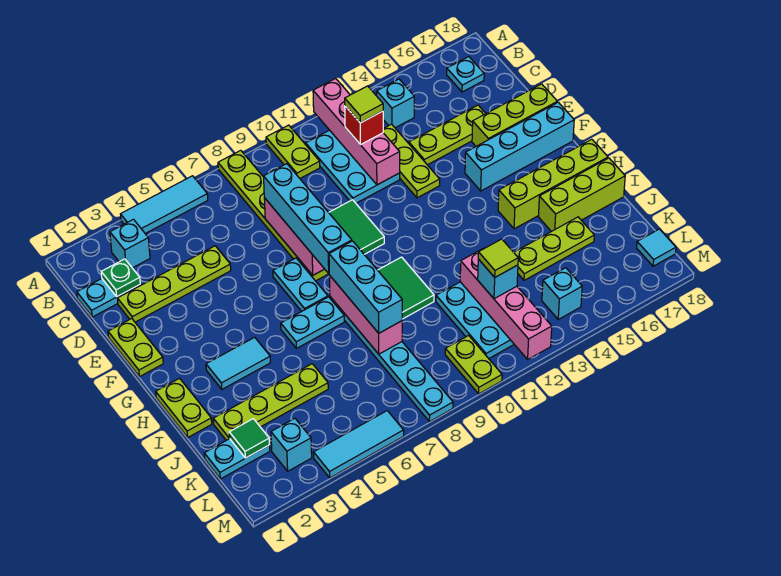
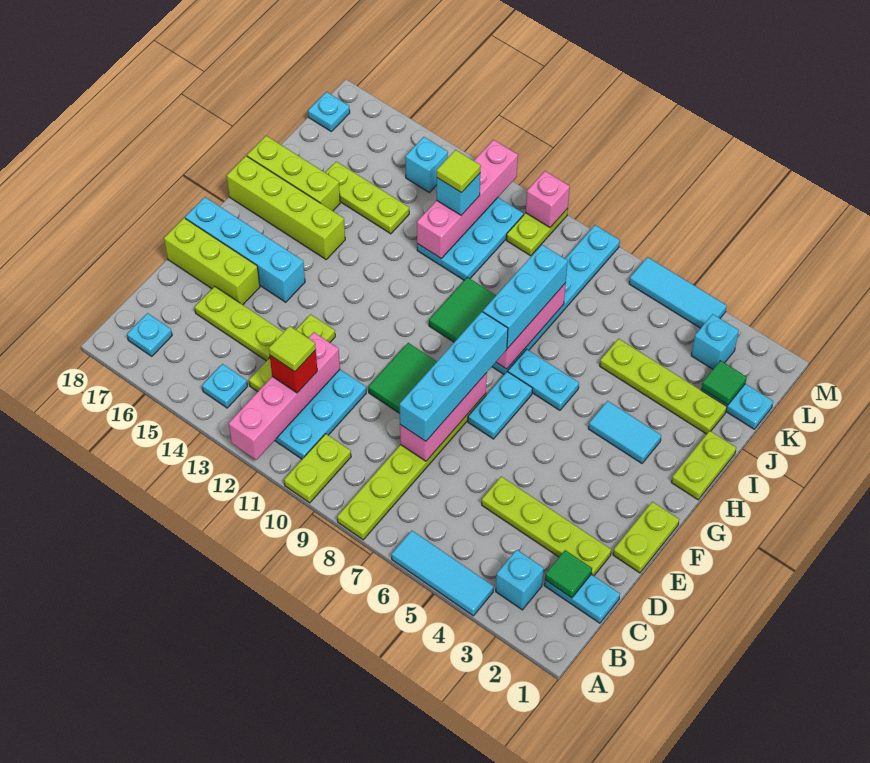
cyan 1x1 brick [377,79,414,128] -> cyan 1x1 plate [202,364,247,408]
green 1x1 plate [101,259,140,296] -> green 1x1 tile [545,550,592,598]
cyan 1x1 tile [637,229,676,266] -> cyan 1x1 plate [308,92,350,131]
none -> pink 1x1 brick [526,171,570,227]

